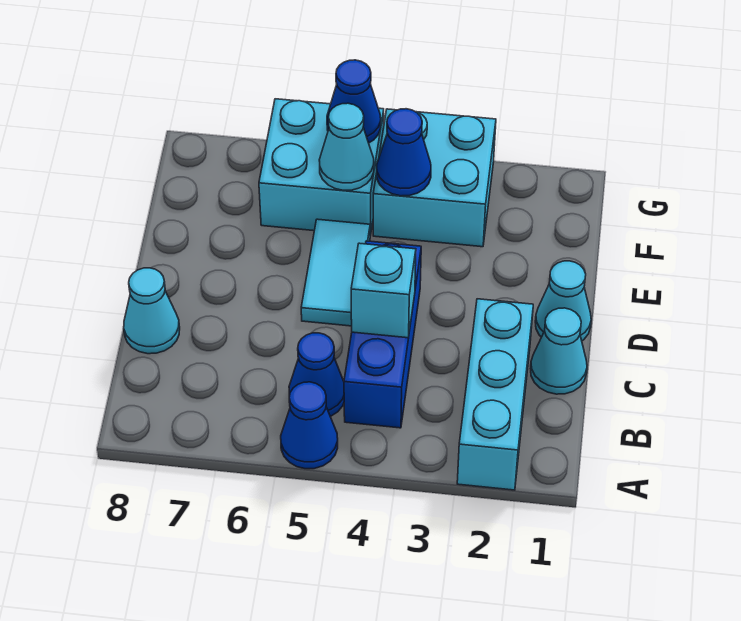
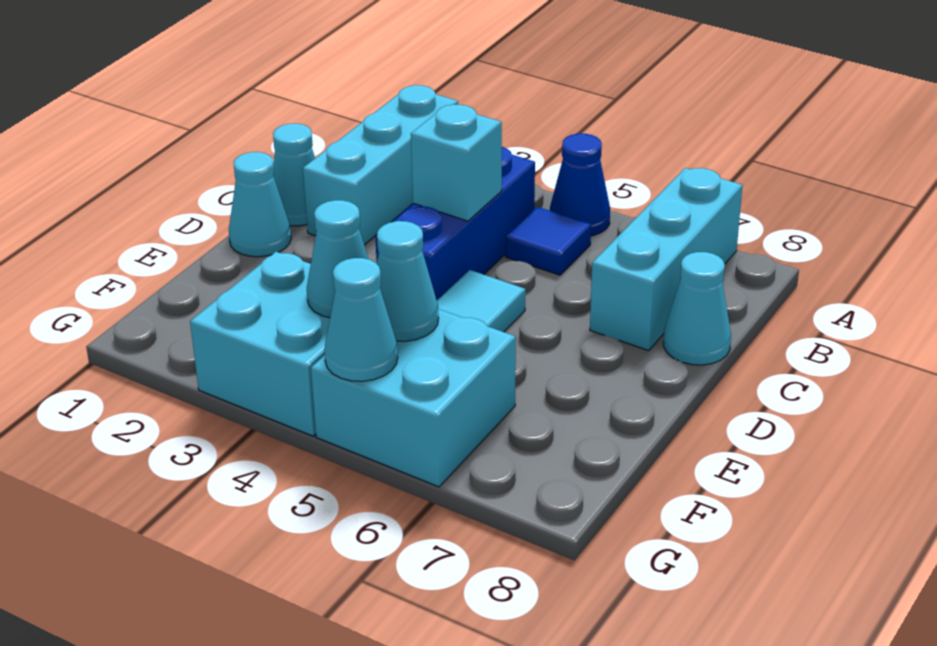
none -> cyan 1x3 brick [590,168,743,351]
blue 1x1 cone [289,333,344,417] -> blue 1x1 tile [506,207,591,275]
blue 1x1 cone [377,109,431,196] -> cyan 1x1 cone [307,200,368,318]
blue 1x1 cone [327,60,381,143] -> cyan 1x1 cone [324,258,398,381]

